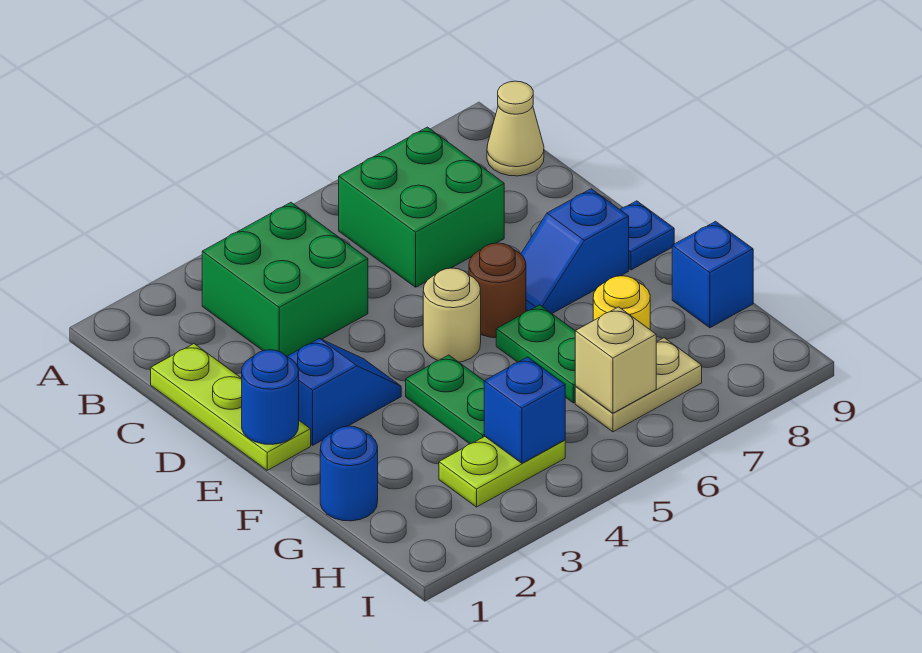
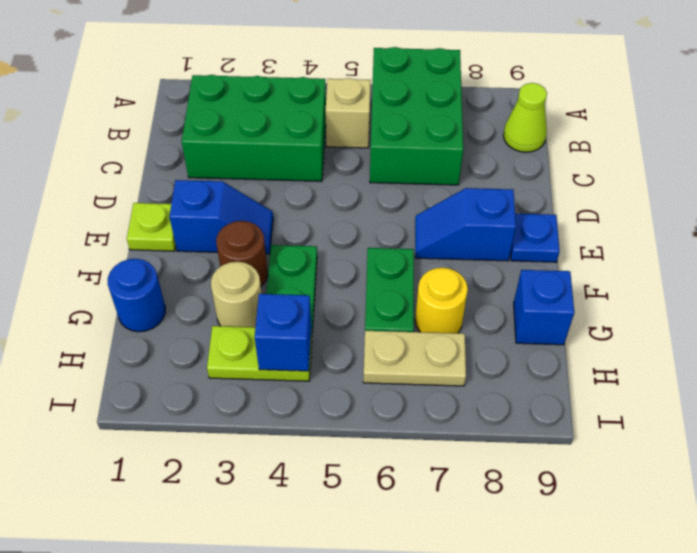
green 2x2 brick [202,203,368,356] -> green 2x3 brick [182,75,326,181]
green 2x2 brick [339,127,504,287] -> green 2x3 brick [370,47,463,185]
tan 1x1 cone [487,81,544,176] -> lime 1x1 cone [503,83,547,152]
lime 1x3 plate [151,344,311,470] -> lime 1x1 plate [127,203,176,251]
blue 1x1 round brick [242,350,299,445] -> none
tan 1x1 round brick [423,268,481,362] -> tan 1x1 round brick moved to [211,262,262,327]
brown 1x1 round brick [469,243,526,338] -> brown 1x1 round brick moved to [216,221,268,286]
tan 1x1 brick [575,307,656,413] -> tan 1x1 brick moved to [326,78,371,148]

